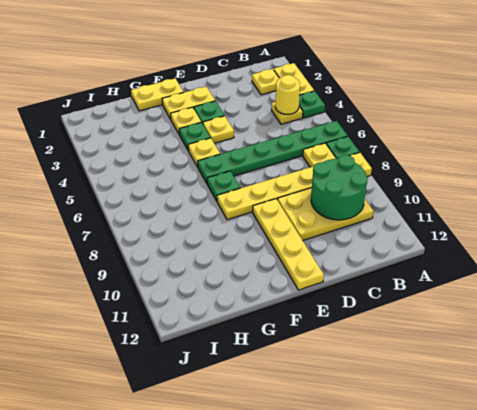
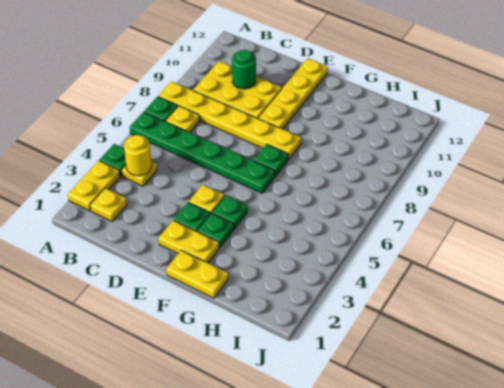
green 2x2 round brick [311,155,368,220] -> green 1x1 round brick [232,50,256,89]
yellow 1x1 plate [171,107,201,135] -> green 1x1 plate [197,213,234,248]
yellow 1x1 plate [188,138,220,167] -> none

